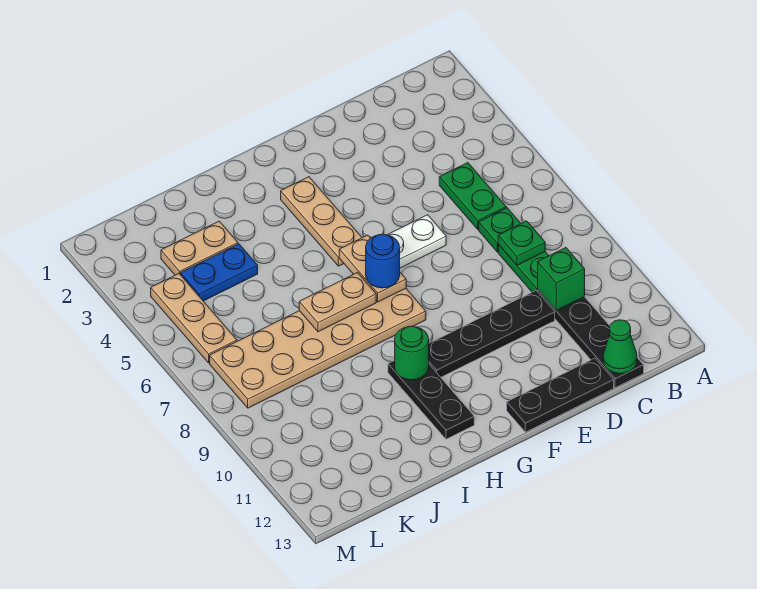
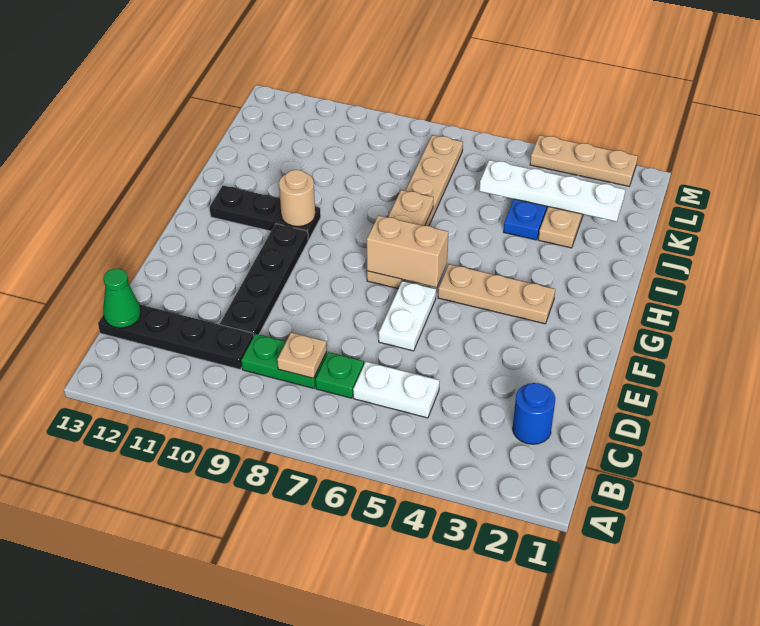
green 1x2 plate [439,163,506,229] -> white 1x2 plate [353,362,440,418]
green 1x1 plate [498,221,545,265] -> tan 1x1 plate [277,332,327,378]
green 1x1 brick [538,248,585,310] -> none
black 1x3 plate [507,358,614,432] -> none
tan 1x2 plate [339,235,406,302] -> tan 1x2 brick [367,215,448,287]
tan 2x6 plate [210,289,426,408] -> tan 1x6 plate [367,135,463,289]
blue 1x1 round brick [366,234,400,288] -> blue 1x1 round brick moved to [513,383,555,444]
green 1x1 round brick [395,326,429,380] -> tan 1x1 round brick [279,170,315,226]
none -> white 1x4 plate [479,160,625,222]
tan 1x3 plate [151,274,237,363] -> tan 1x3 plate moved to [530,135,638,186]

